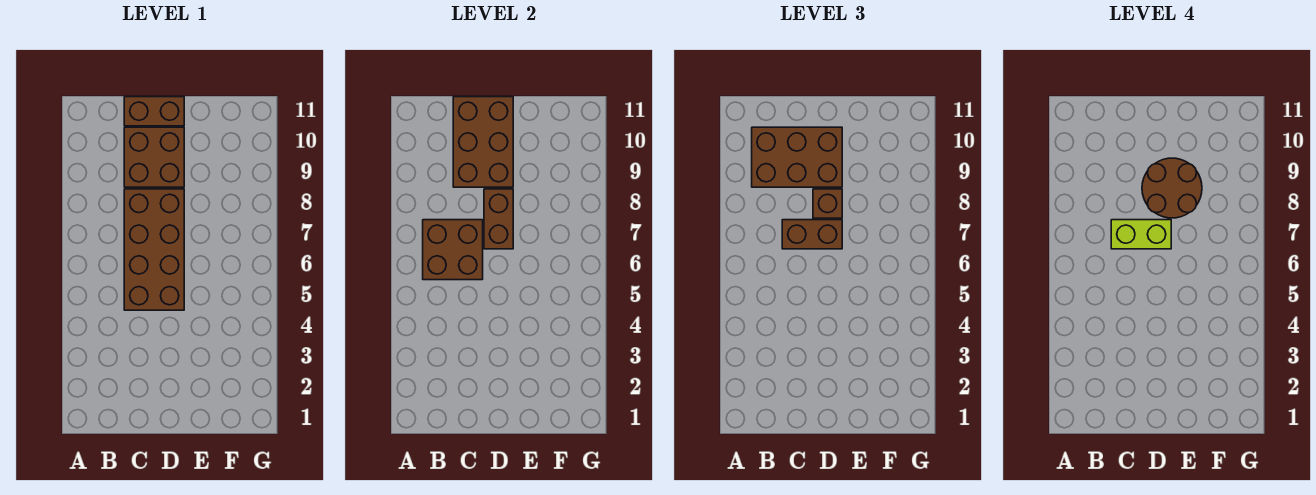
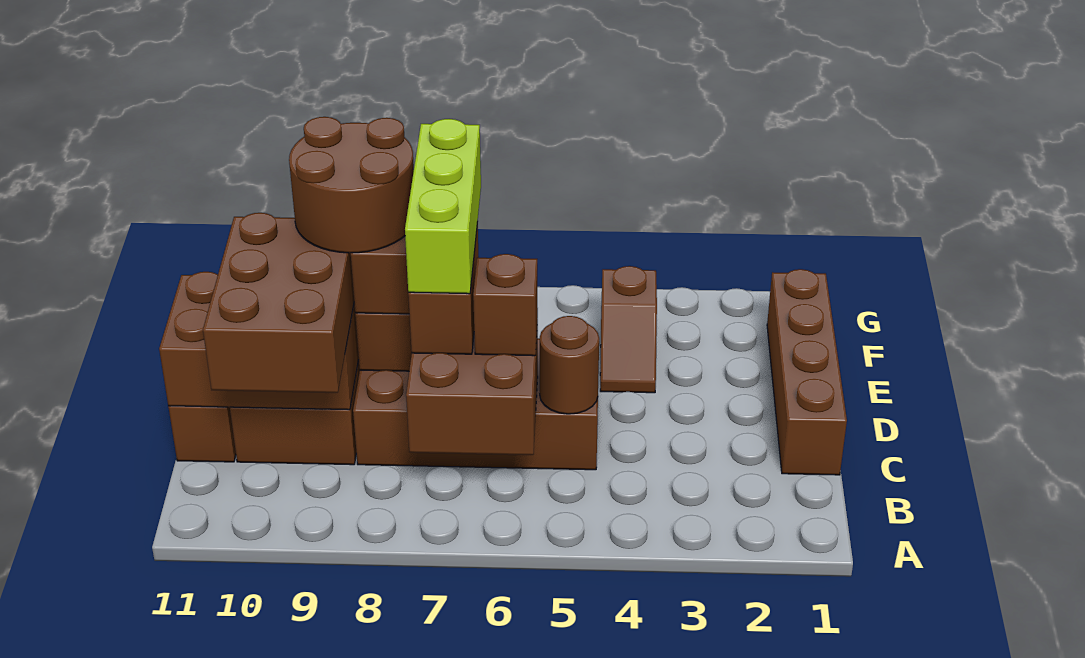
none -> brown 1x4 brick [767,269,847,475]
none -> brown 1x1 round brick [540,316,599,414]
none -> brown 1x1 brick [473,254,538,356]
lime 1x2 brick [1111,220,1171,249] -> lime 1x3 brick [405,119,481,294]
none -> brown 1x2 slope [600,266,657,393]

